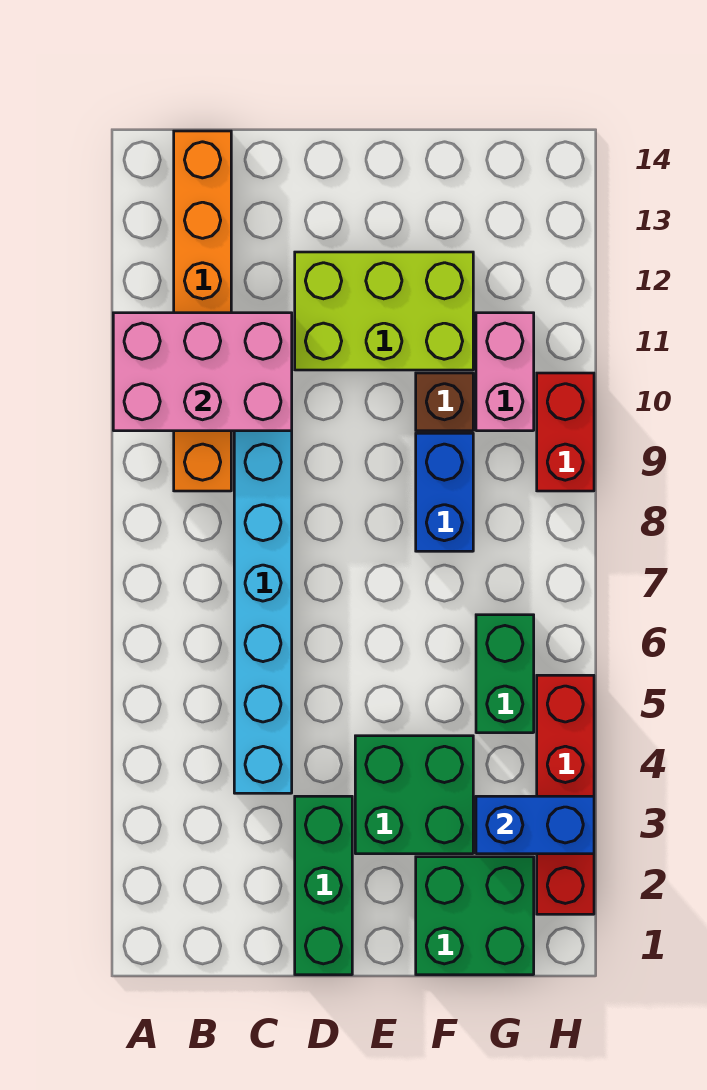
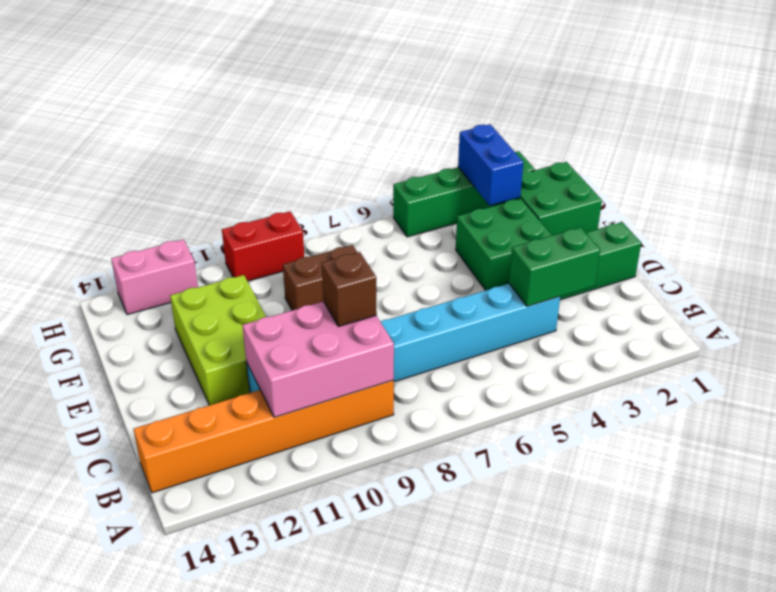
pink 2x3 brick [113,313,292,431] -> pink 2x3 brick turned to [242,302,394,417]
blue 1x2 brick [416,433,473,551] -> brown 1x2 brick [283,245,358,310]
brown 1x1 brick [416,373,473,431] -> brown 1x1 brick moved to [322,252,377,327]
green 1x2 brick [476,615,534,733] -> green 1x2 brick moved to [509,227,600,306]
pink 1x2 brick [476,313,534,431] -> pink 1x2 brick moved to [111,239,198,315]
red 1x4 brick [537,675,594,914] -> green 1x4 brick [393,151,535,237]

